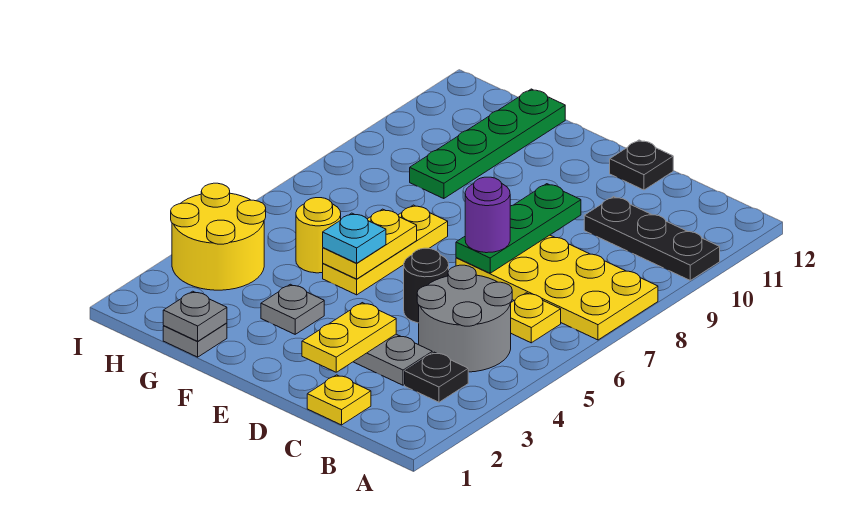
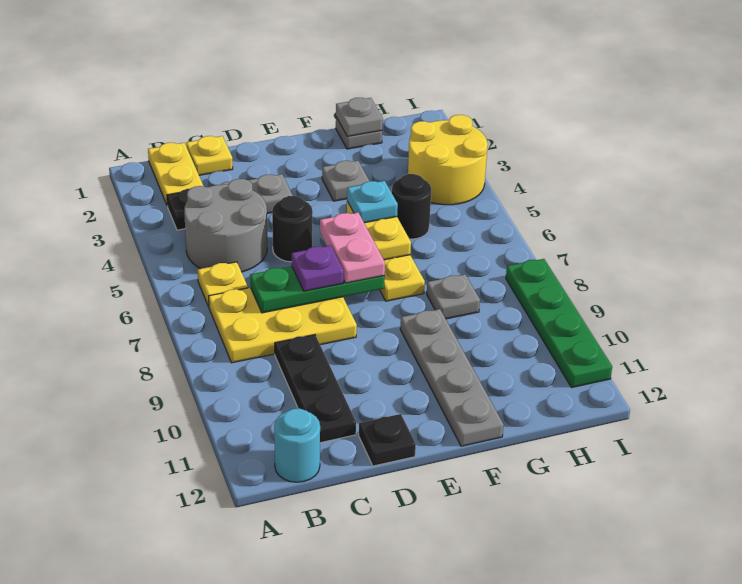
yellow 2x4 plate [456,235,658,340] -> yellow 2x3 plate [209,288,357,363]
black 1x3 plate [584,197,720,280] -> black 1x3 plate turned to [275,335,356,443]
none -> cyan 1x1 round brick [274,409,320,482]
yellow 1x2 plate [302,303,396,372] -> yellow 1x2 plate moved to [148,143,203,205]
green 1x3 plate [456,184,581,273] -> green 1x3 plate turned to [250,266,385,313]
purple 1x1 round brick [465,177,510,253] -> purple 1x1 plate [292,246,344,291]
none -> pink 1x2 plate [320,213,385,283]
none -> grey 1x4 plate [400,309,504,446]
yellow 1x1 round brick [296,198,341,273] -> black 1x1 round brick [392,174,431,239]
none -> grey 1x1 plate [427,274,480,319]
green 1x4 plate [410,89,565,199] -> green 1x4 plate moved to [506,259,612,388]

